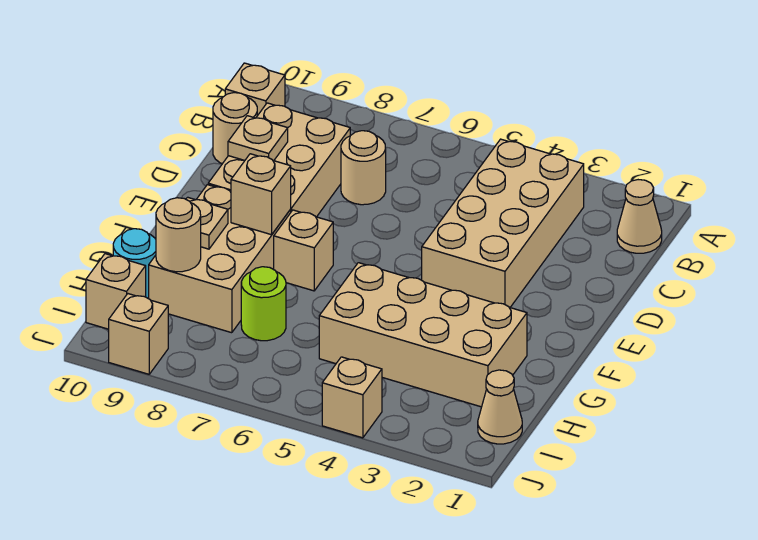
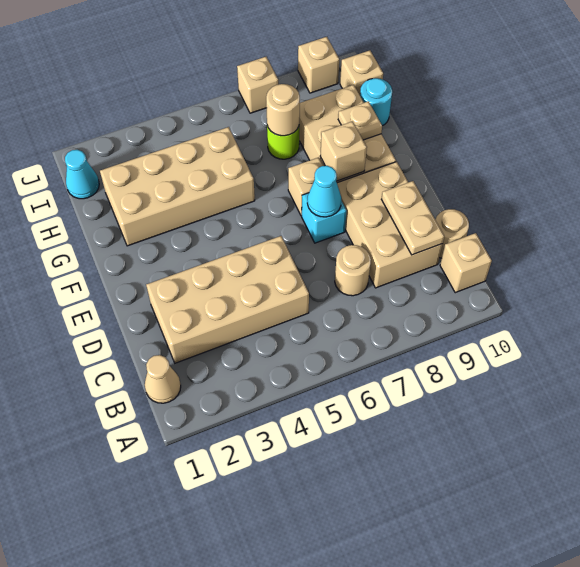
tan 2x4 brick [422,139,584,308] -> tan 2x4 brick turned to [146,236,309,363]
tan 1x1 plate [228,116,288,161] -> tan 1x2 plate [381,181,444,255]
none -> cyan 1x1 brick [302,193,347,243]
none -> cyan 1x1 cone [307,166,341,217]
tan 1x1 round brick [156,198,201,272] -> tan 1x1 round brick moved to [266,84,300,136]
tan 1x1 cone [478,370,522,444] -> cyan 1x1 cone [65,150,99,199]
tan 1x1 brick [322,357,382,438] -> tan 1x1 brick moved to [237,57,278,113]

